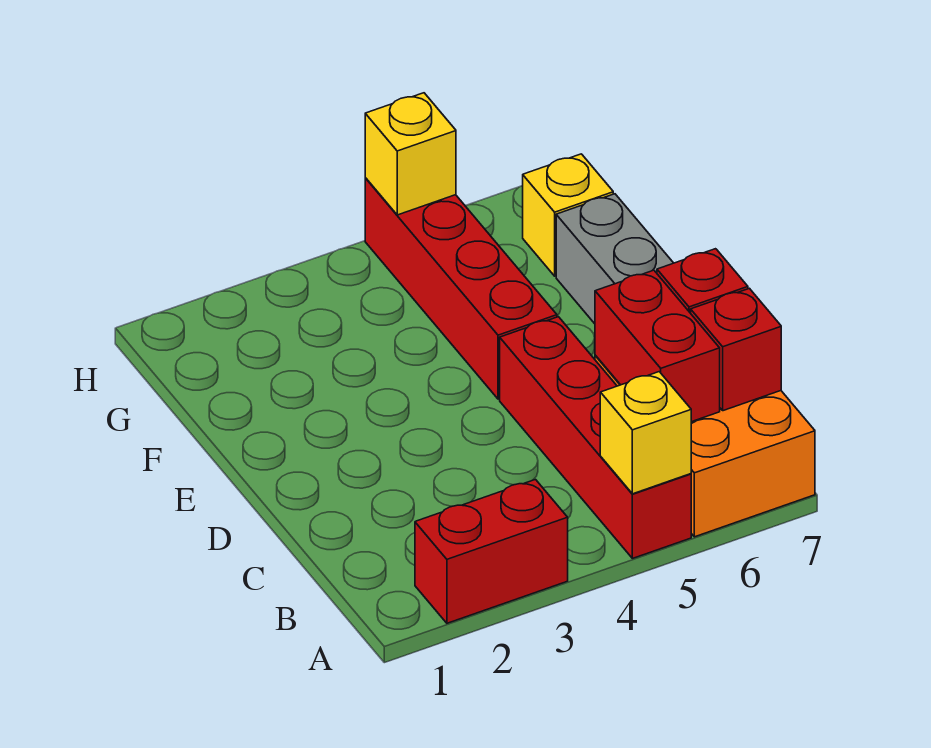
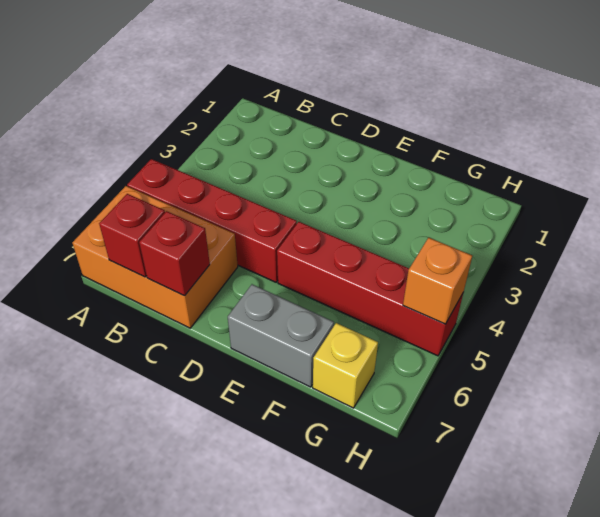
red 1x2 brick [415,480,568,623] -> none
yellow 1x1 brick [600,372,691,494] -> none
red 1x2 brick [595,270,720,422] -> none
yellow 1x1 brick [365,93,456,215] -> orange 1x1 brick [403,238,472,324]

